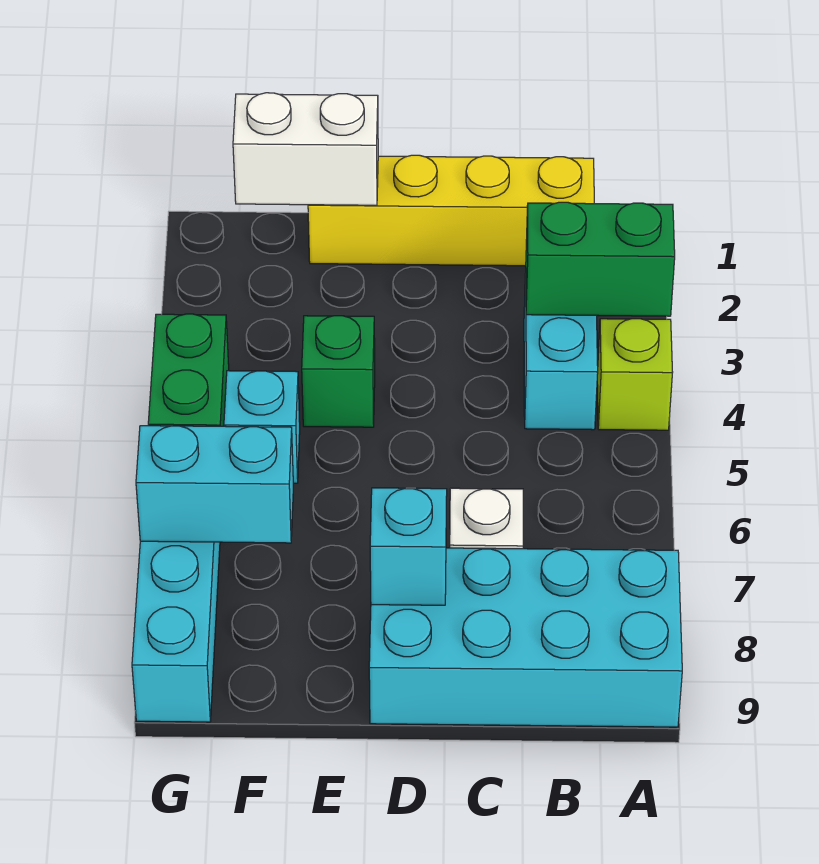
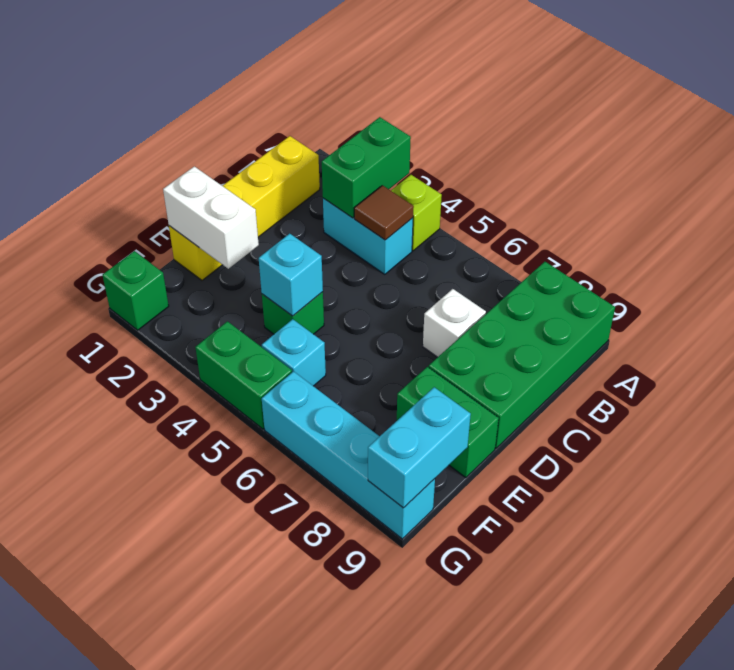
cyan 2x4 brick [369,548,682,727] -> green 2x4 brick [429,262,615,448]
none -> brown 1x1 tile [354,185,414,240]
cyan 1x1 brick [370,488,447,605] -> cyan 1x1 brick moved to [259,234,323,316]
white 1x2 brick [233,93,378,205] -> white 1x2 brick turned to [163,166,259,269]
none -> green 1x2 brick [397,367,499,478]
cyan 1x2 brick [136,426,293,543] -> cyan 1x2 brick moved to [368,387,471,508]
none -> green 1x1 brick [103,251,169,330]

